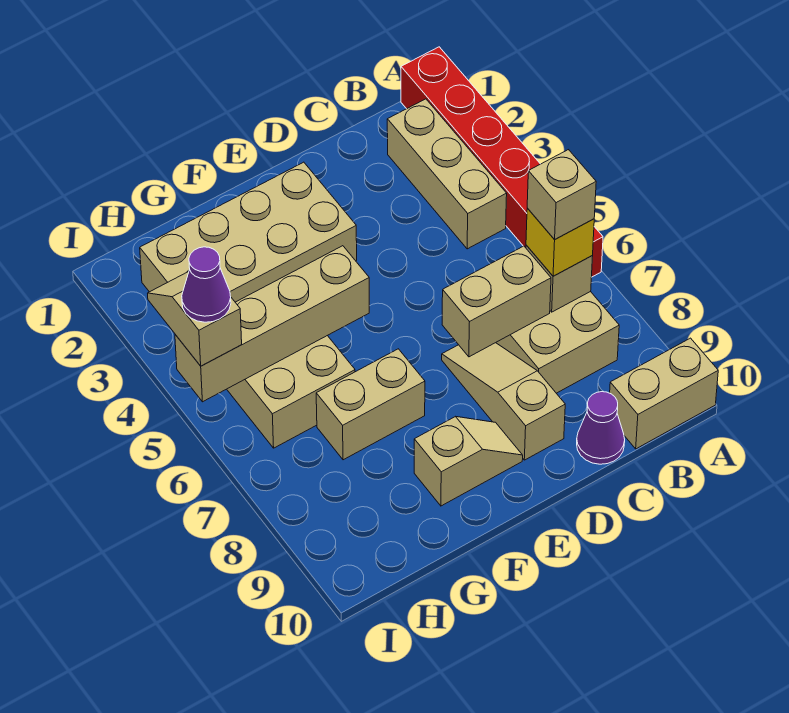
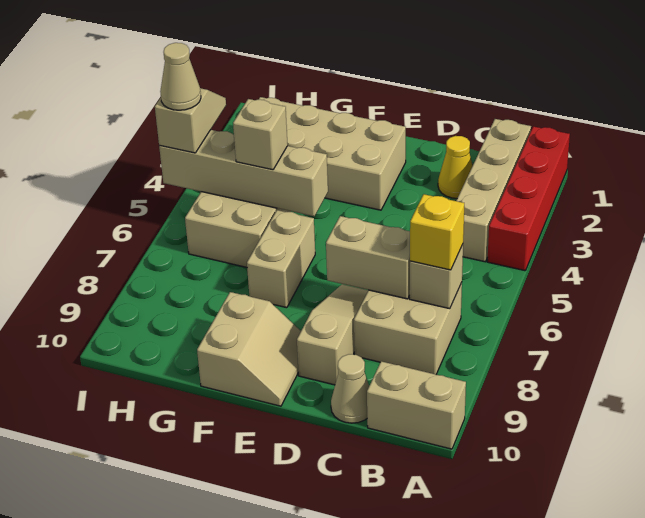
red 1x6 brick [401,47,603,277] -> red 1x4 brick [487,126,570,271]
tan 1x3 brick [387,99,507,249] -> tan 1x4 brick [456,119,531,262]
tan 1x1 brick [527,150,596,240] -> tan 1x1 brick moved to [233,99,288,170]
none -> yellow 1x1 cone [438,136,473,198]
purple 1x1 cone [577,392,625,464] -> tan 1x1 cone [331,354,369,423]
tan 1x2 slope [414,416,523,506] -> tan 2x2 slope [197,292,301,406]
tan 1x2 brick [316,349,425,460] -> tan 1x2 brick turned to [247,210,315,308]
purple 1x1 cone [182,247,231,322] -> tan 1x1 cone [160,43,201,110]

